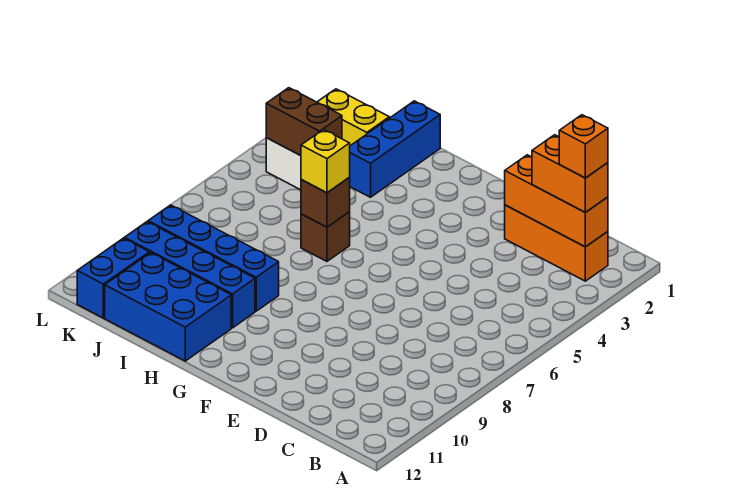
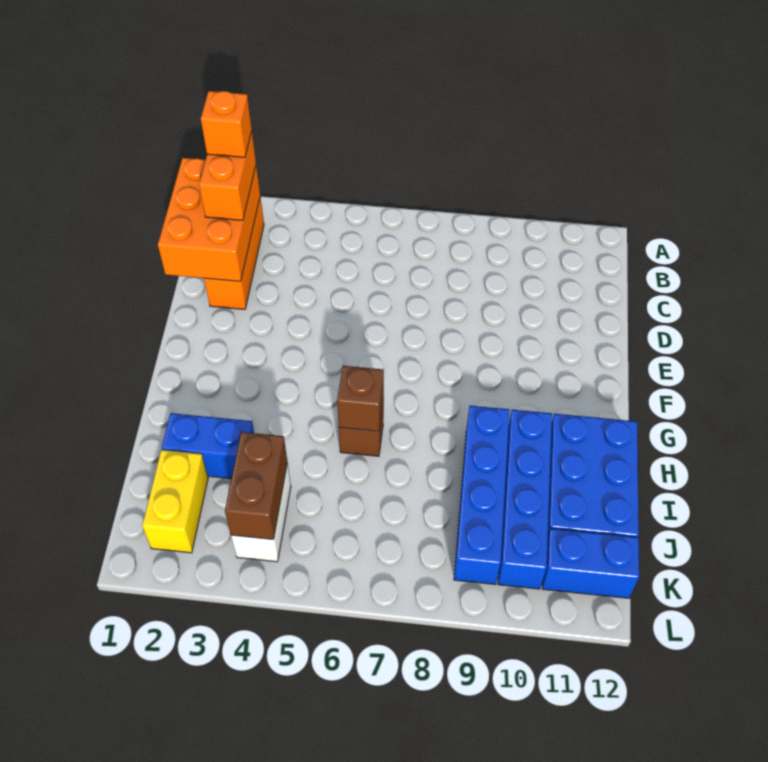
orange 1x3 brick [505,155,608,247] -> orange 2x3 brick [158,158,260,281]
yellow 1x1 brick [301,129,350,193] -> none
blue 1x3 brick [349,101,440,197] -> blue 1x2 brick [162,413,254,479]

